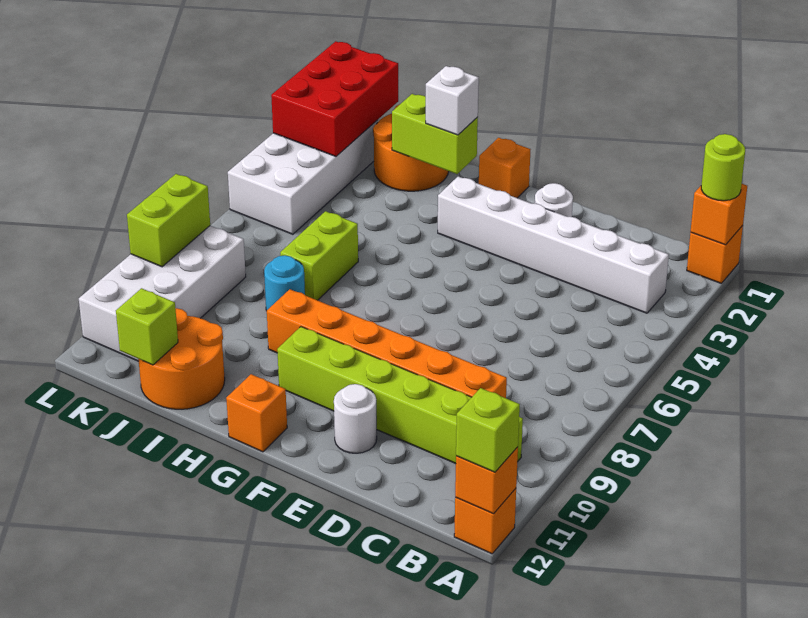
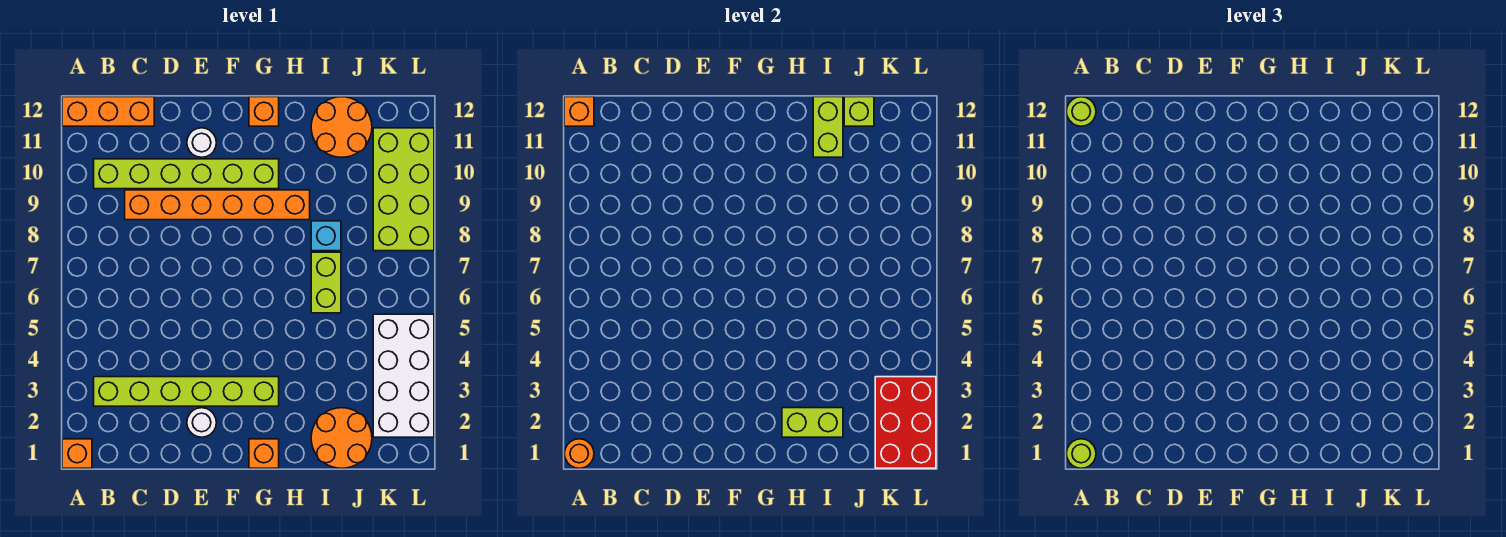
orange 1x1 brick [691,184,747,245] -> orange 1x1 round brick [564,439,594,468]
orange 1x1 brick [454,489,516,554] -> orange 1x3 brick [62,97,154,126]
lime 1x1 brick [456,388,520,472] -> lime 1x1 round brick [1067,97,1096,126]
white 1x6 brick [438,176,669,313] -> lime 1x6 brick [94,377,279,406]
white 1x1 brick [426,66,479,135] -> none
cyan 1x1 round brick [264,255,305,311] -> cyan 1x1 brick [311,221,341,251]
white 2x4 brick [79,226,246,361] -> lime 2x4 brick [373,128,434,251]
lime 1x2 brick [127,174,210,267] -> lime 1x2 brick moved to [813,97,843,157]

